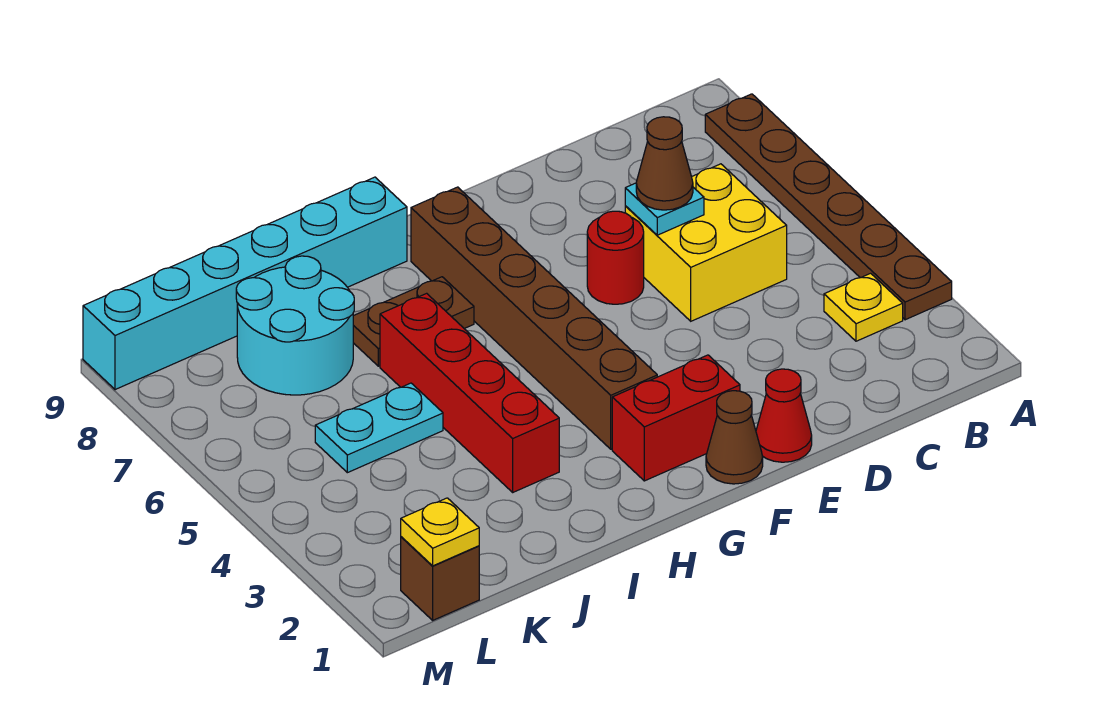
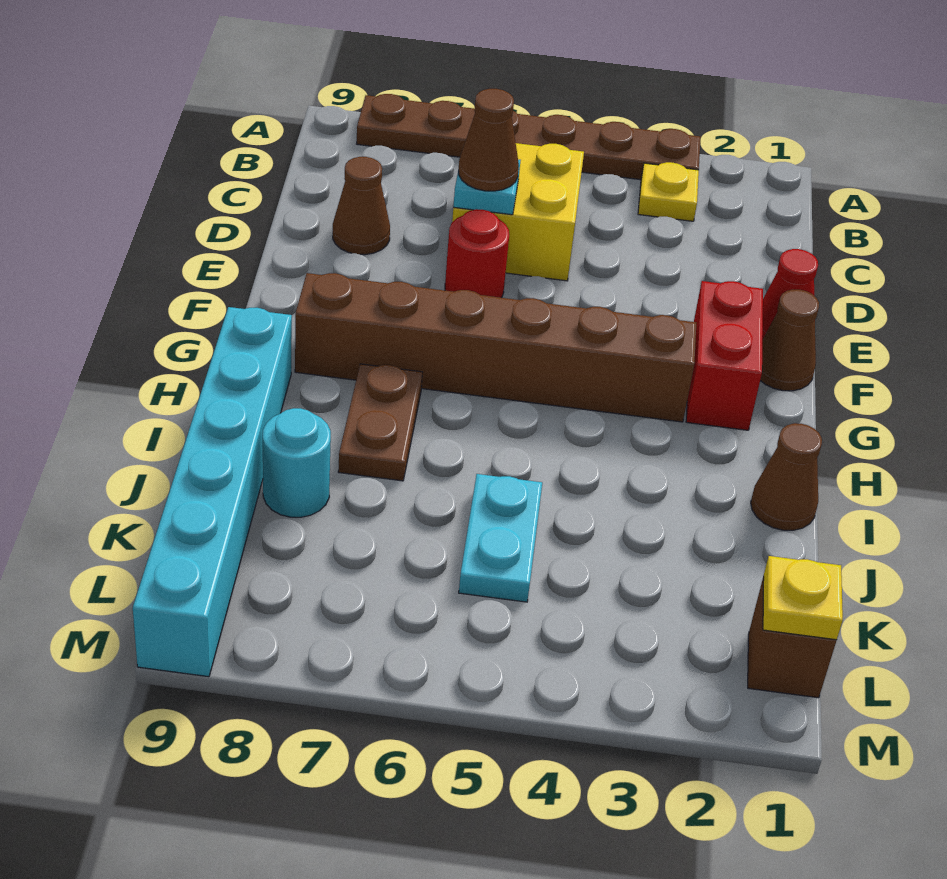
none -> brown 1x1 cone [333,157,390,255]
none -> brown 1x1 cone [751,423,822,530]
red 1x4 brick [380,293,559,492] -> none
cyan 2x2 round brick [236,256,354,395] -> cyan 1x1 round brick [263,408,331,517]

